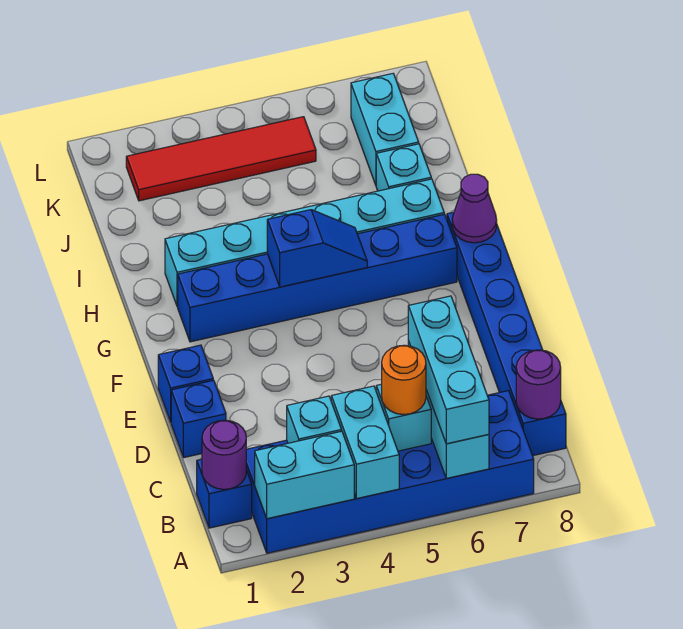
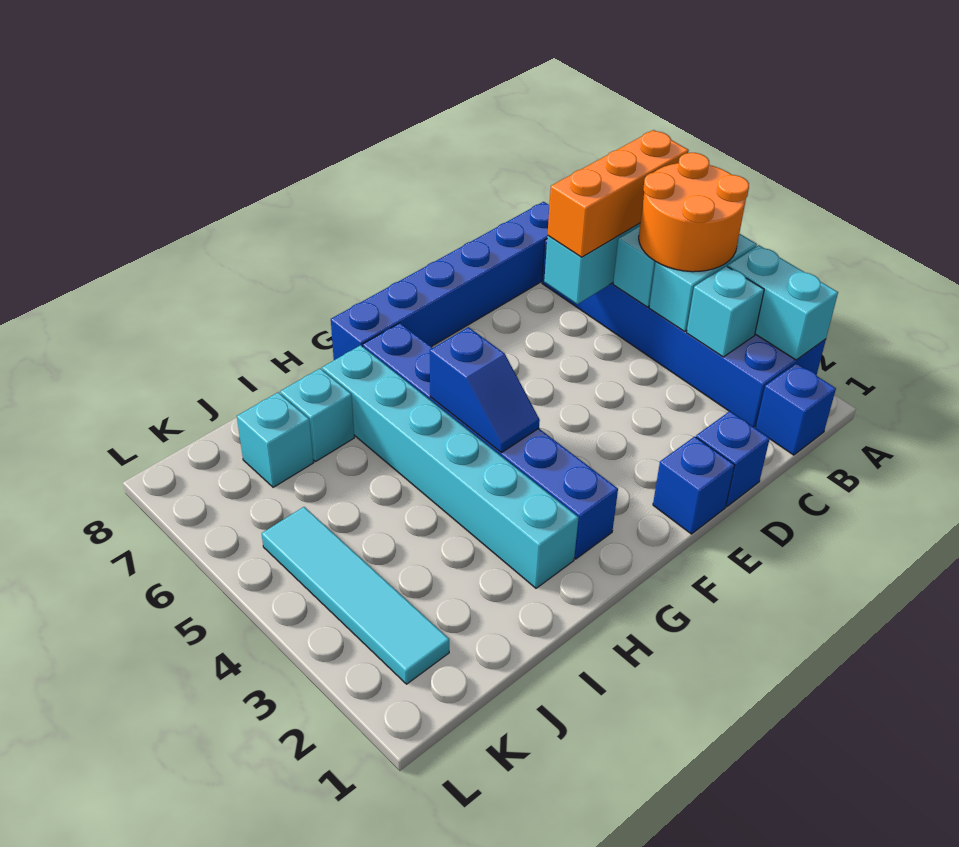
cyan 1x3 brick [408,296,489,444] -> orange 1x3 brick [547,130,689,257]
purple 1x1 round brick [202,420,246,489] -> none
orange 1x1 round brick [382,345,426,414] -> orange 2x2 round brick [639,153,749,272]
purple 1x1 round brick [516,350,561,419] -> none
blue 1x2 slope [267,210,367,287] -> blue 1x2 slope turned to [430,327,540,453]
purple 1x1 cone [452,174,497,243] -> none
cyan 1x2 brick [351,74,419,185] -> cyan 1x1 brick [237,392,313,487]
red 1x4 tile [126,117,316,201] -> cyan 1x4 tile [262,507,449,684]

